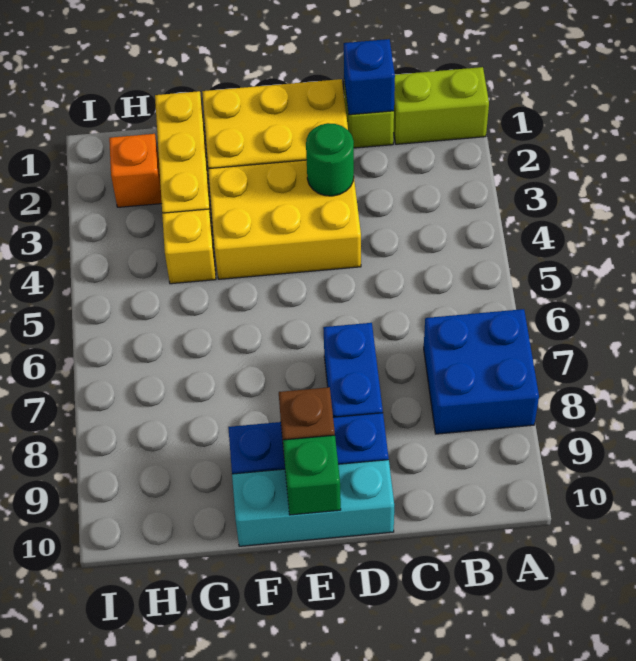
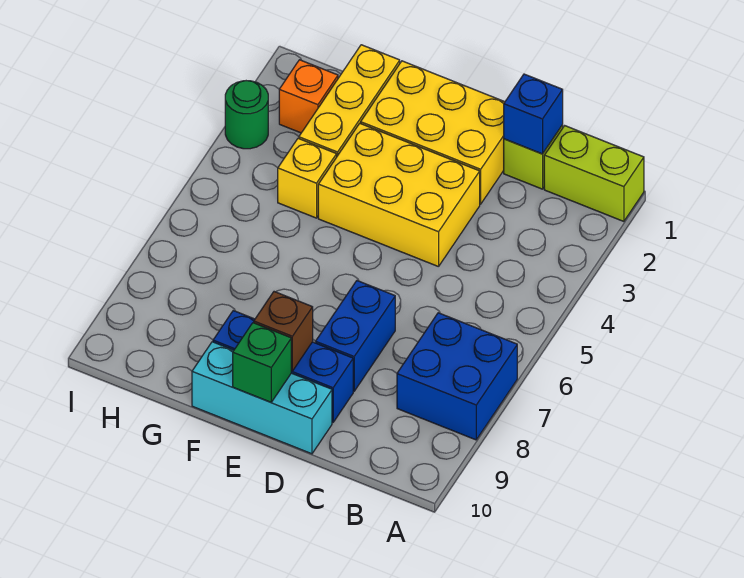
green 1x1 round brick [306,123,354,196] -> green 1x1 round brick moved to [225,81,268,149]

